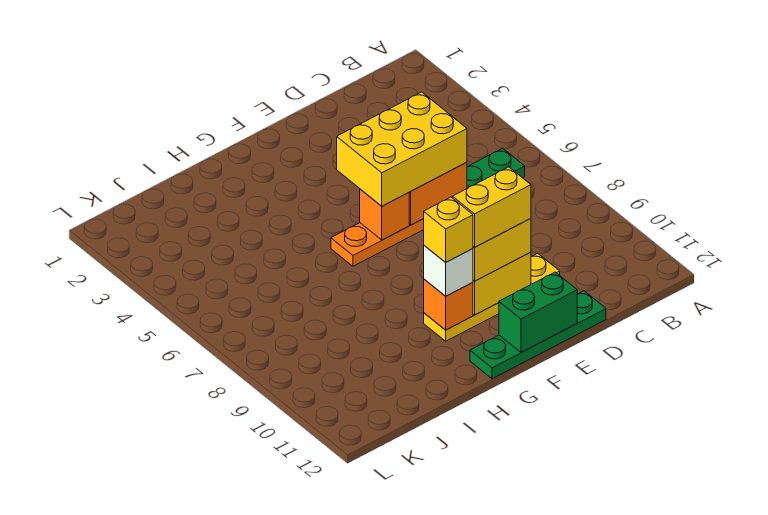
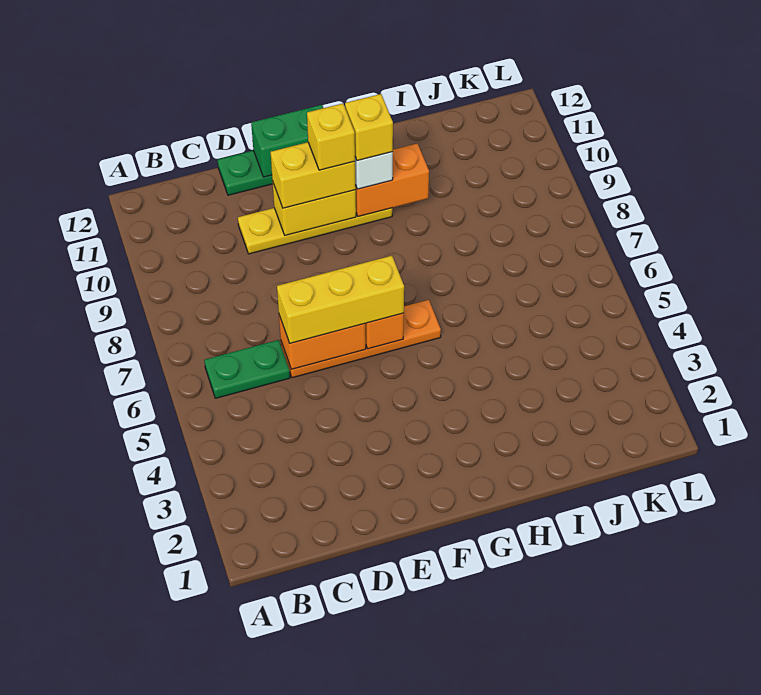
yellow 2x3 brick [337,92,467,206] -> yellow 1x3 brick [277,256,404,343]
yellow 1x2 brick [452,167,531,247] -> yellow 1x1 brick [307,104,355,170]
orange 1x1 brick [424,279,473,330] -> orange 1x2 brick [355,143,429,217]

